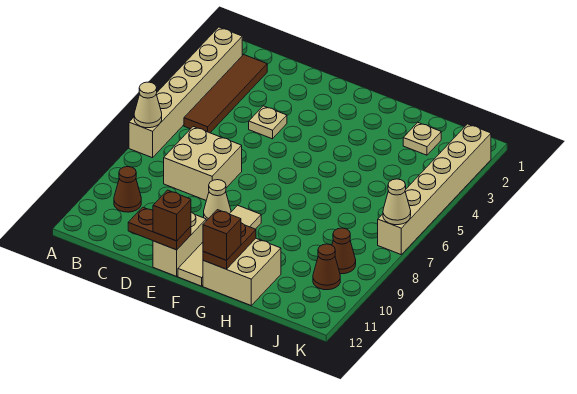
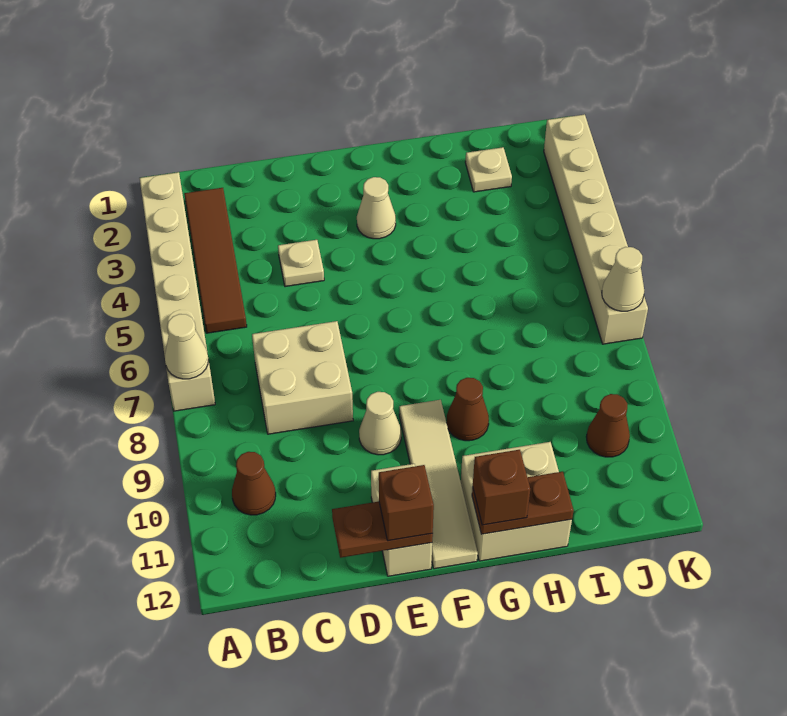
none -> tan 1x1 cone [357,177,396,239]
brown 1x2 plate [203,223,256,269] -> brown 1x2 plate turned to [472,472,574,534]
brown 1x1 cone [332,228,356,274] -> brown 1x1 cone moved to [447,378,489,441]

